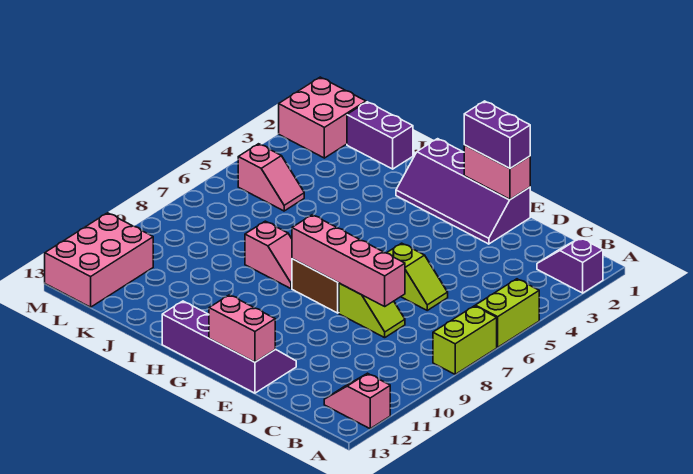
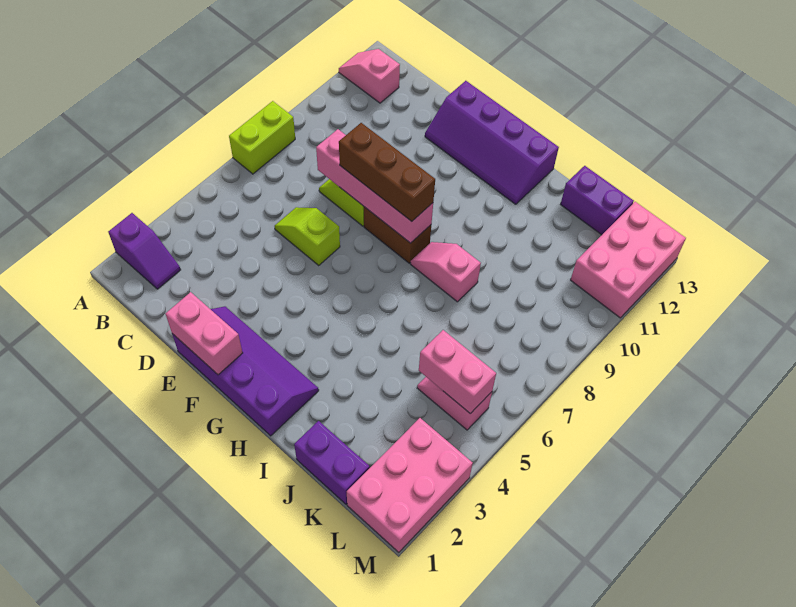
lime 1x2 brick [475,279,539,347] -> none
pink 1x2 slope [324,373,390,429] -> pink 1x2 slope turned to [339,49,400,103]
purple 1x2 brick [464,101,530,168] -> purple 1x2 brick moved to [561,166,634,235]
none -> brown 1x3 brick [339,123,435,221]
pink 1x2 brick [209,295,275,362] -> pink 1x2 brick moved to [419,330,496,414]
pink 2x2 brick [279,77,366,158] -> pink 2x3 brick [347,418,473,552]

